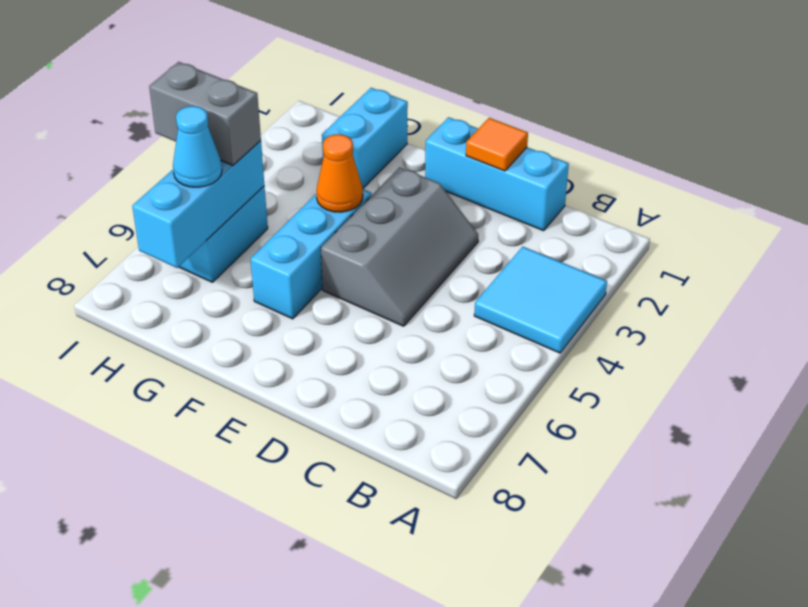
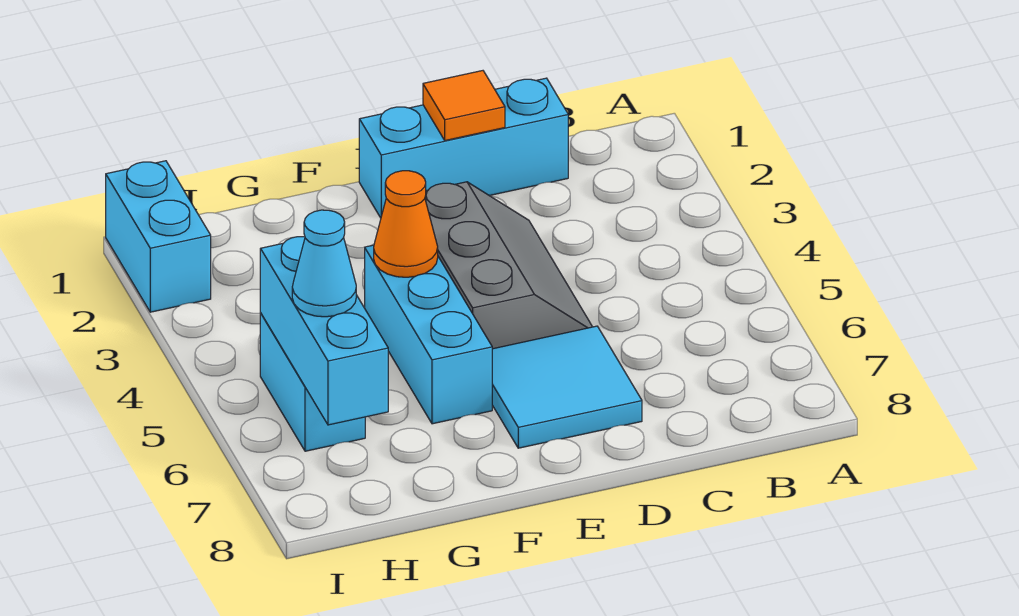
cyan 2x2 tile [474,247,607,353] -> cyan 2x2 tile moved to [492,326,642,448]
cyan 1x2 brick [322,88,408,188] -> cyan 1x2 brick moved to [106,161,211,312]
grey 1x2 brick [149,62,261,165] -> none

